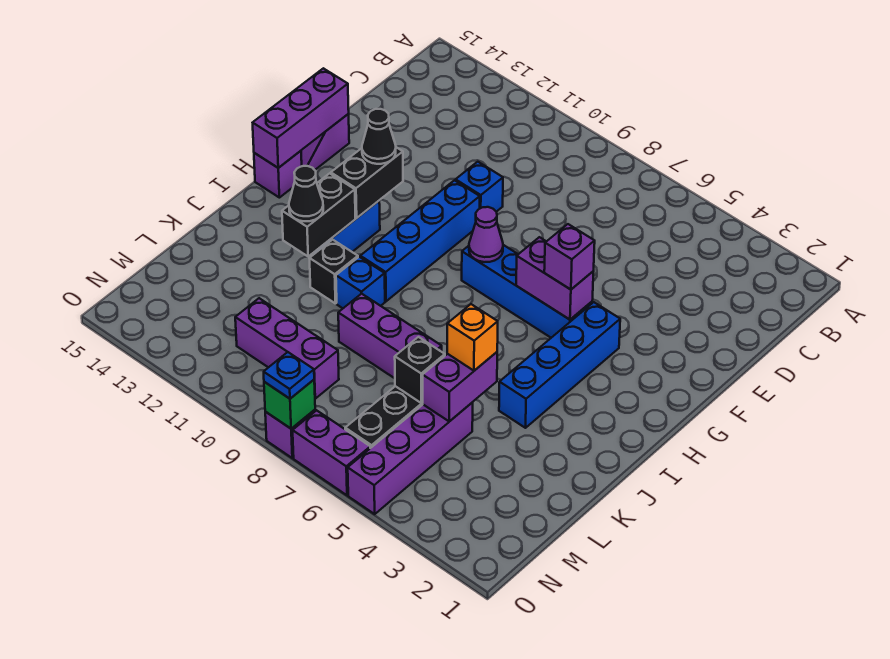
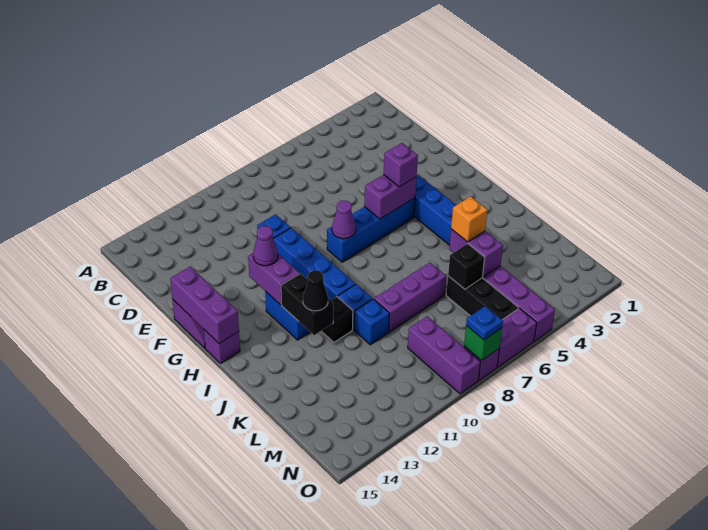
black 1x2 brick [331,147,403,218] -> purple 1x2 brick [248,253,299,305]
black 1x1 cone [362,109,396,164] -> purple 1x1 cone [253,226,278,266]
none -> blue 1x1 brick [354,299,390,345]
purple 1x3 brick [235,298,339,399] -> purple 1x3 brick turned to [408,316,480,394]

